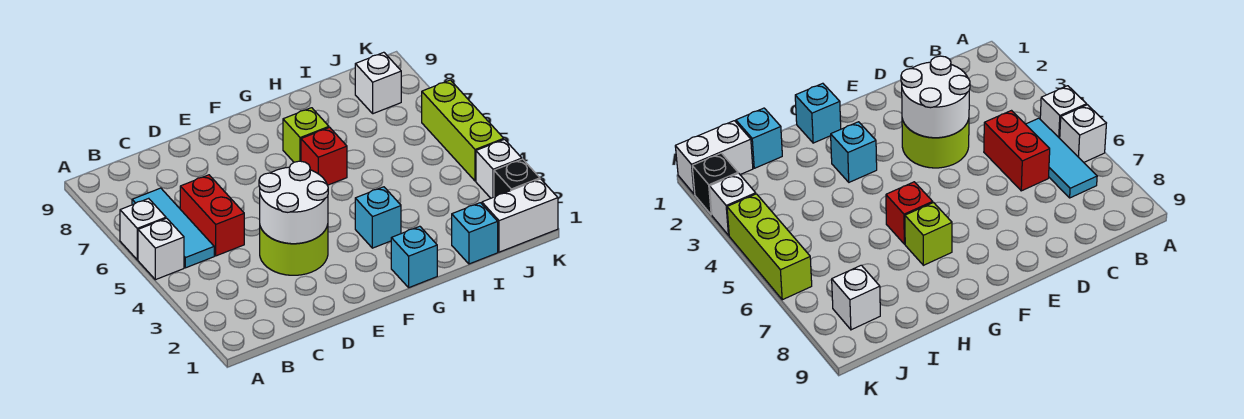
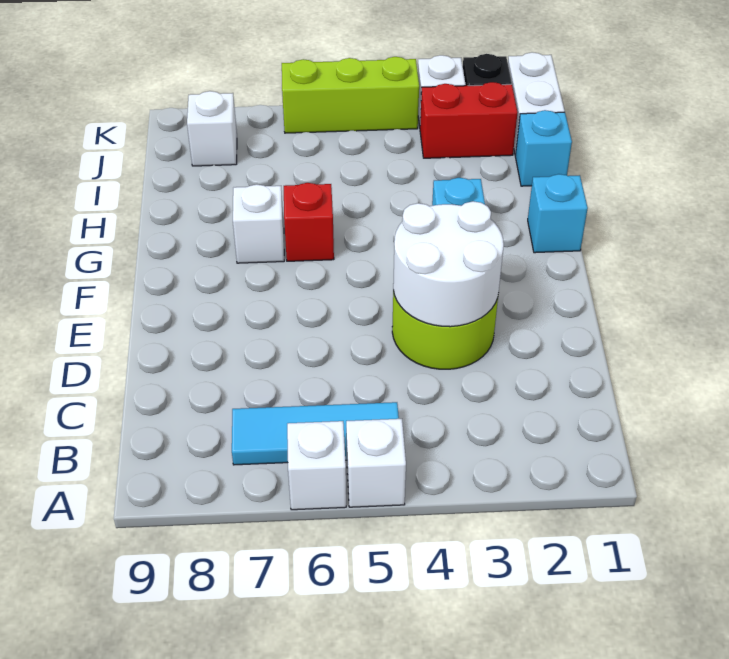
red 1x2 brick [180,175,244,256] -> red 1x2 brick moved to [420,82,518,158]
lime 1x1 brick [283,108,329,162] -> white 1x1 brick [233,184,284,263]

